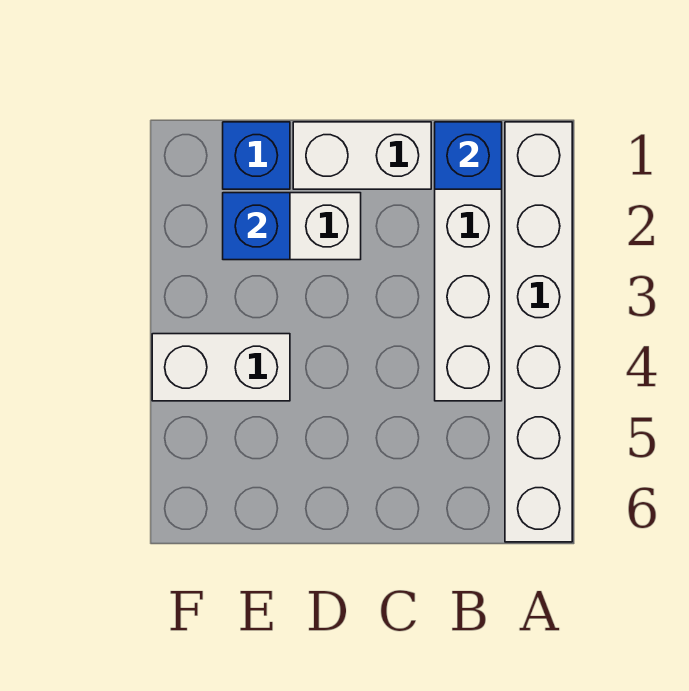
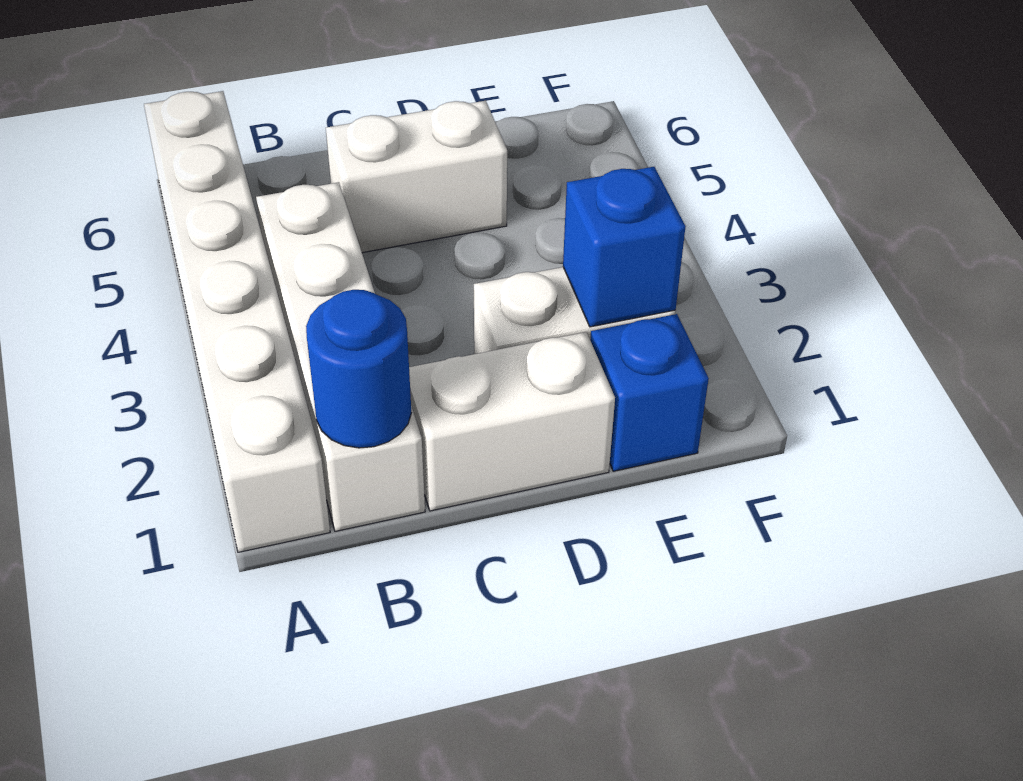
blue 1x1 brick [435,122,502,189] -> blue 1x1 round brick [306,290,411,448]
white 1x2 brick [152,334,290,401] -> white 1x2 brick moved to [326,101,507,253]

